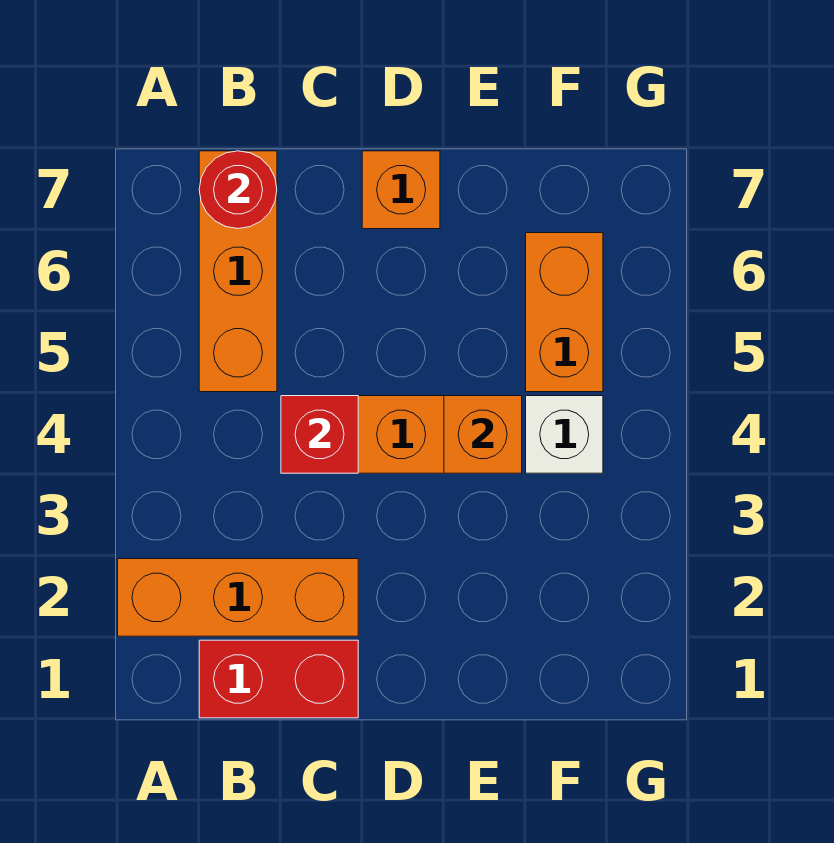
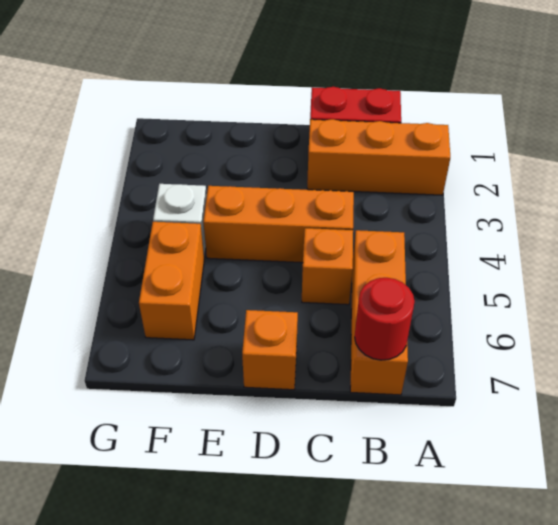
red 1x1 brick [281,396,358,473] -> none
orange 1x1 brick [444,396,522,473] -> orange 1x1 brick moved to [302,228,353,305]

